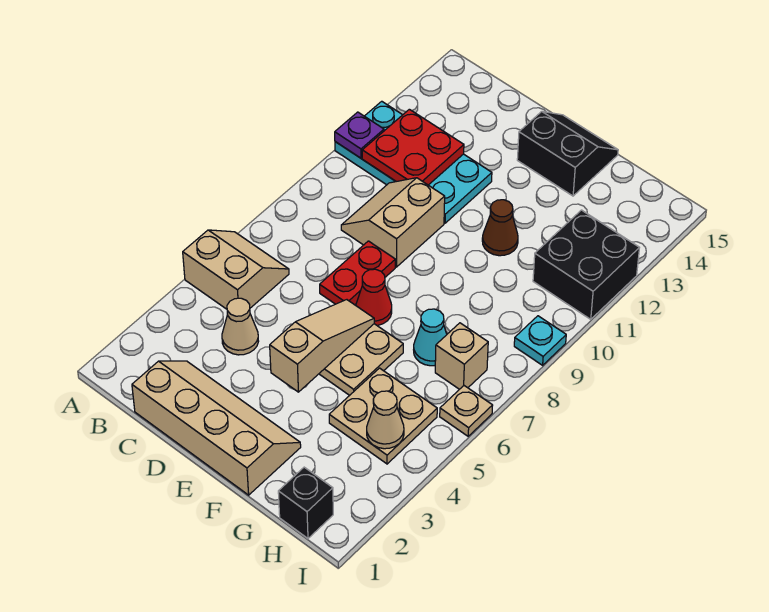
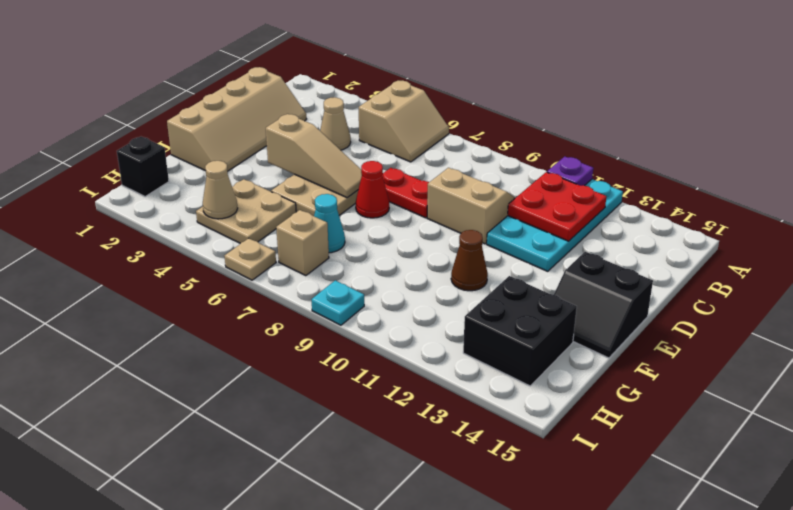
black 2x2 slope [517,111,618,196] -> black 2x2 slope turned to [554,252,653,358]
black 2x2 brick [533,210,639,319] -> black 2x2 brick moved to [463,276,577,386]

